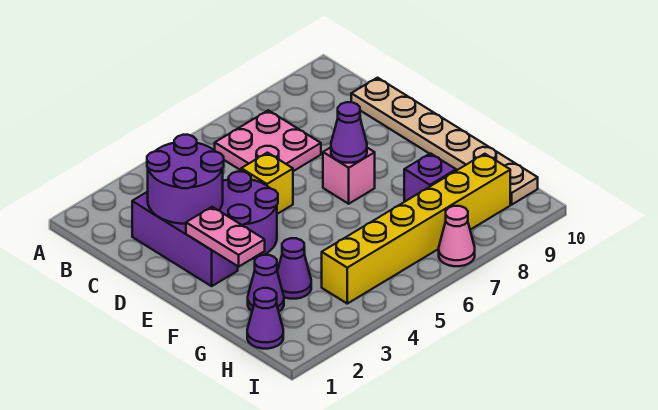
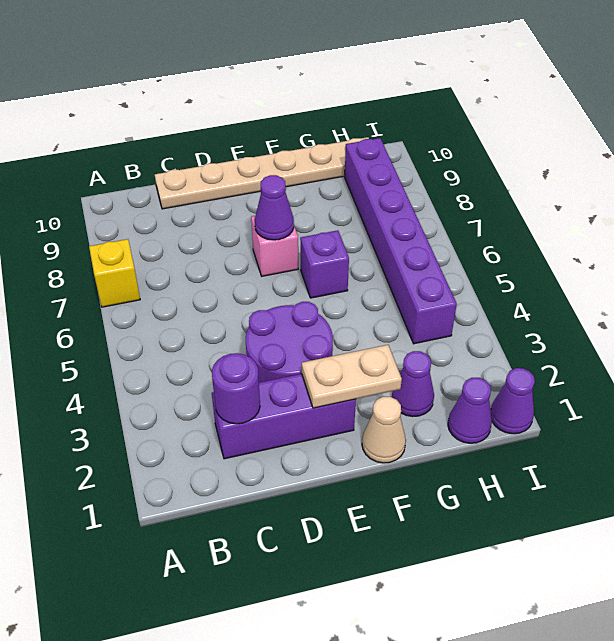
pink 2x2 plate [215,110,321,171] -> none
purple 2x2 round brick [147,135,224,224] -> purple 1x1 round brick [212,353,260,424]
yellow 1x1 brick [241,153,293,214] -> yellow 1x1 brick moved to [89,239,140,307]
pink 1x2 plate [186,207,265,267] -> tan 1x2 plate [302,345,402,408]
none -> tan 1x1 cone [362,397,406,463]
purple 1x1 cone [277,238,311,299] -> purple 1x1 cone moved to [491,368,535,434]
purple 1x1 brick [404,153,456,202] -> purple 1x1 brick moved to [300,230,349,298]
yellow 1x6 brick [322,154,510,304] -> purple 1x6 brick [345,138,457,344]
pink 1x1 cone [439,206,475,266] -> none

